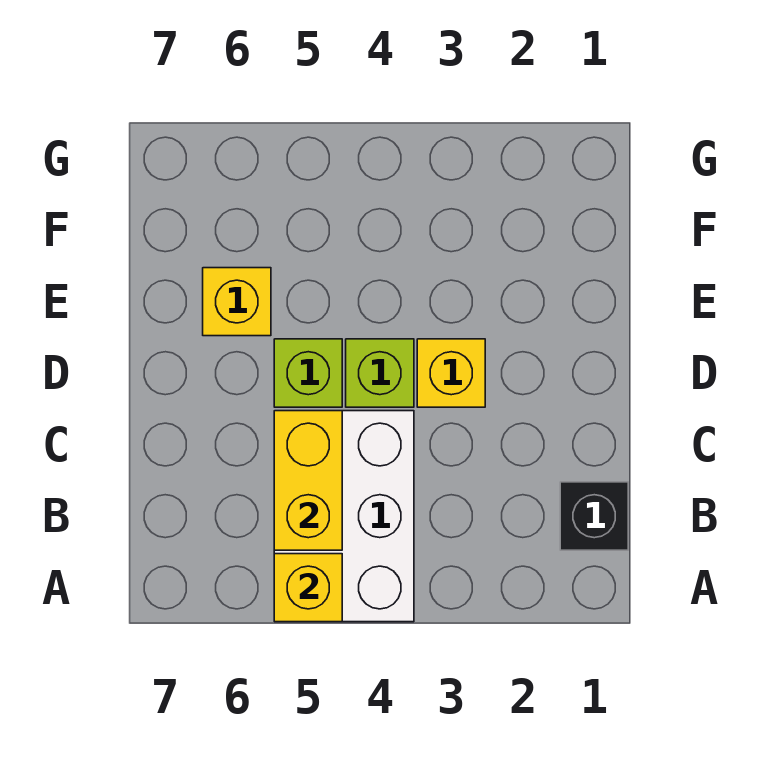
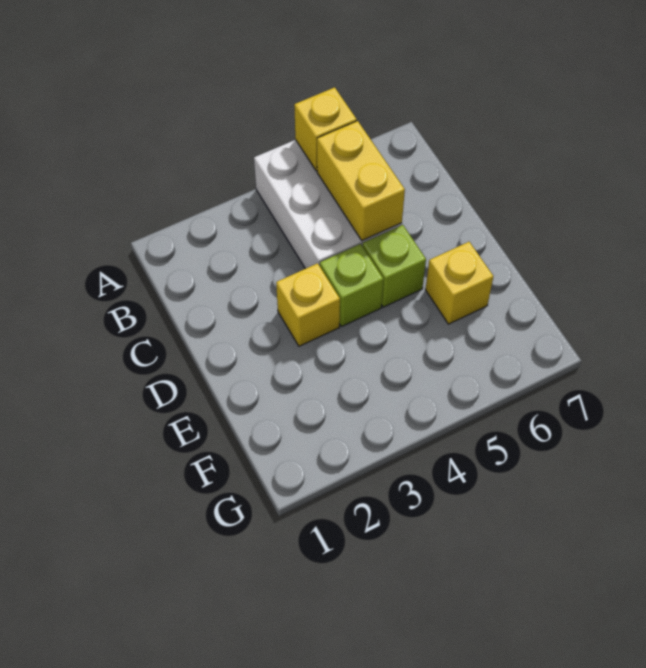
black 1x1 brick [560,482,628,550] -> none

